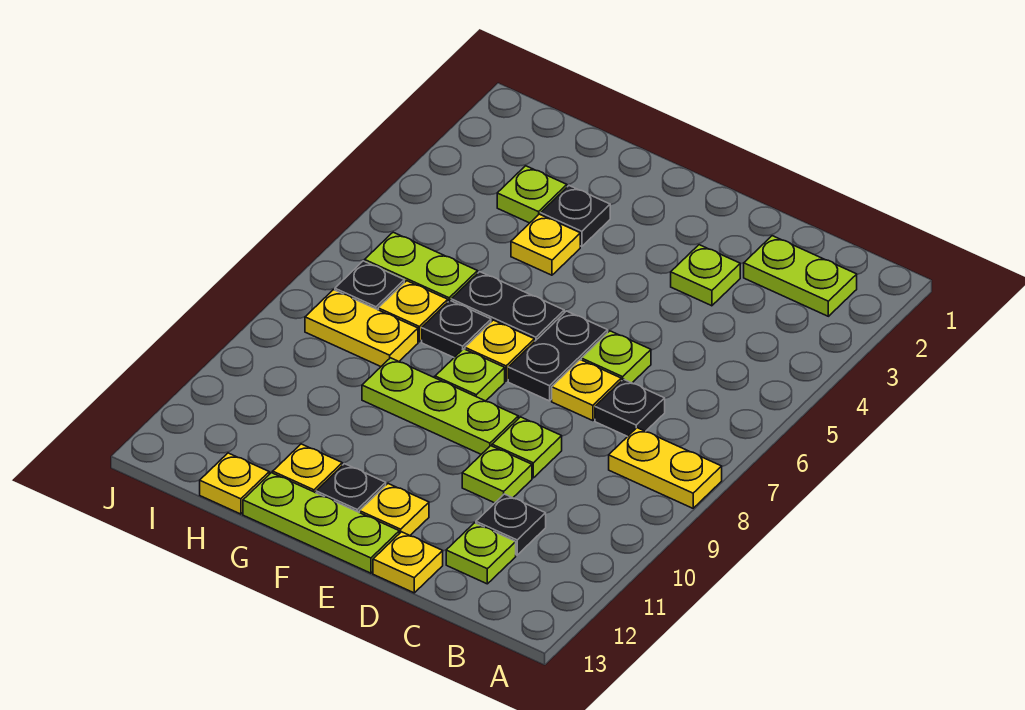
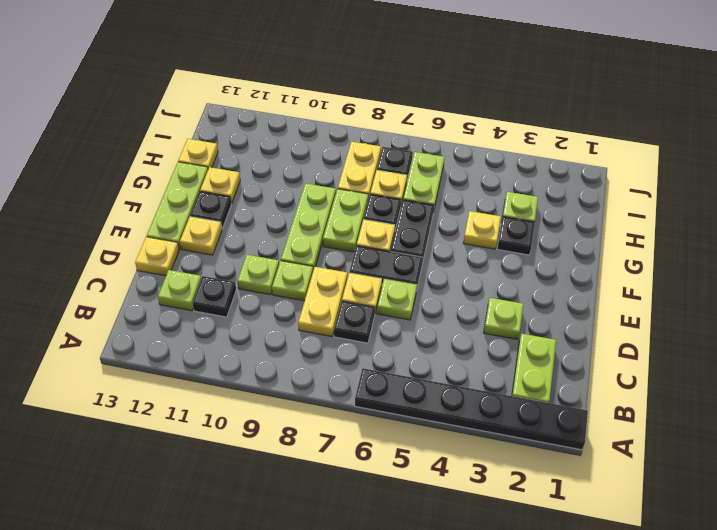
none -> black 1x6 plate [355,368,588,450]
yellow 1x2 plate [609,428,722,508] -> yellow 1x2 plate moved to [298,267,347,336]
lime 1x1 plate [435,349,505,401] -> lime 1x2 plate [323,189,368,252]

